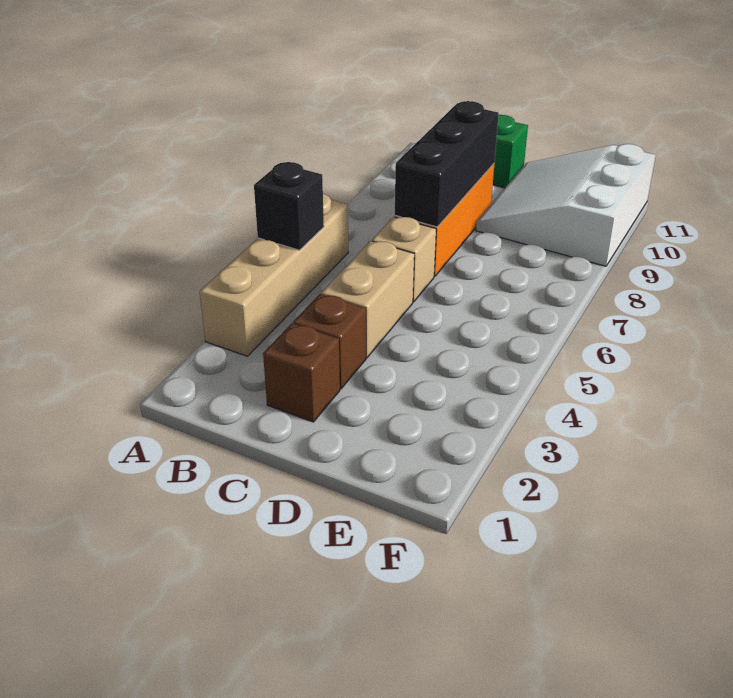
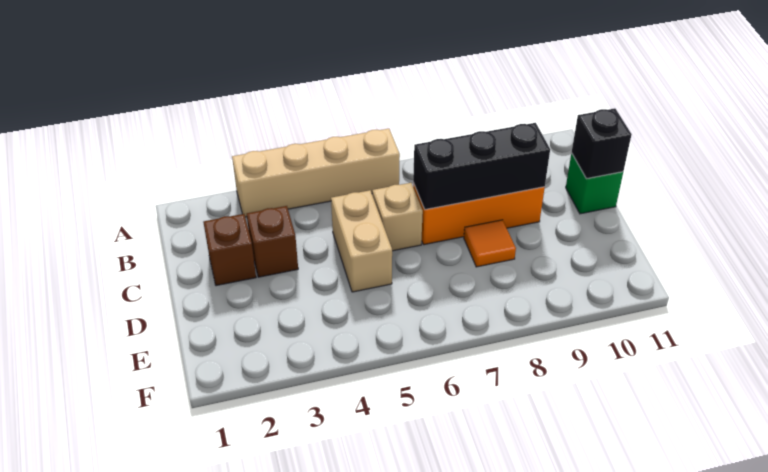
black 1x1 brick [254,162,324,250] -> black 1x1 brick moved to [572,108,632,179]
tan 1x2 brick [321,241,414,358] -> tan 1x2 brick turned to [331,190,392,292]
none -> orange 1x1 tile [464,220,516,267]
white 3x3 slope [476,144,656,266] -> none

